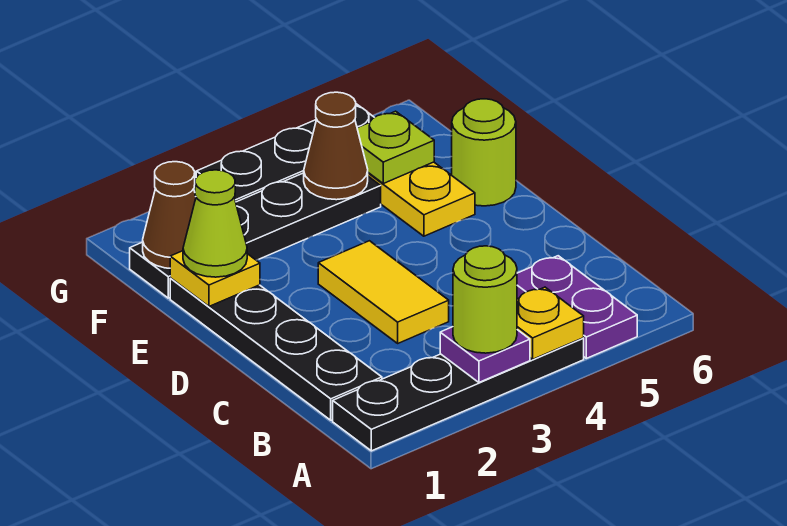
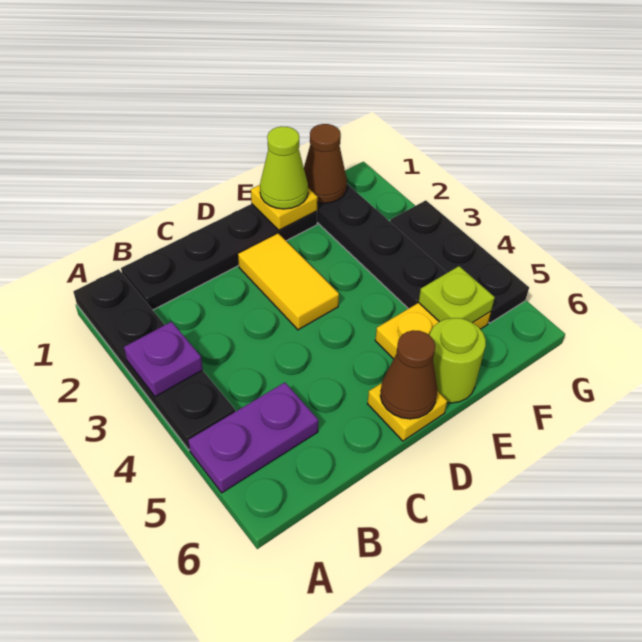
lime 1x1 round brick [453,246,517,353] -> none
yellow 1x1 plate [517,287,584,359] -> yellow 1x1 plate moved to [367,383,447,441]
yellow 1x2 tile [318,241,449,343] -> yellow 1x2 tile turned to [238,234,339,330]
brown 1x1 cone [304,92,368,200] -> brown 1x1 cone moved to [380,330,437,419]

